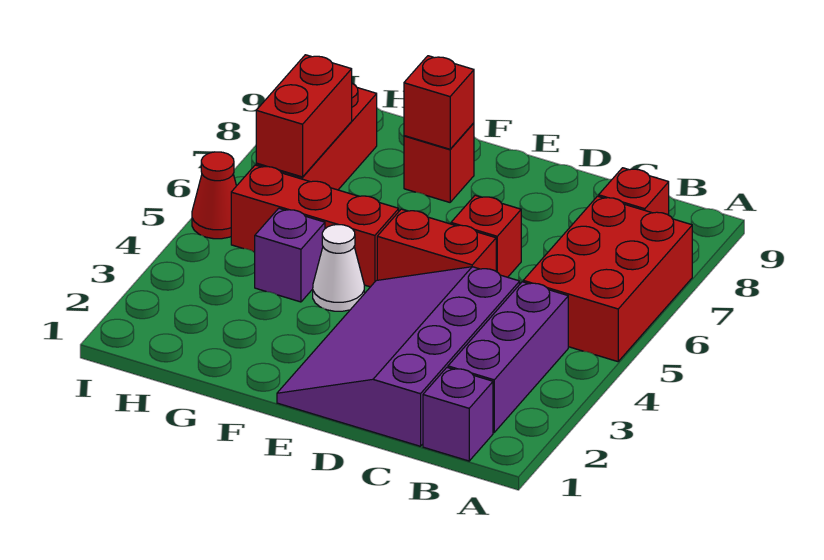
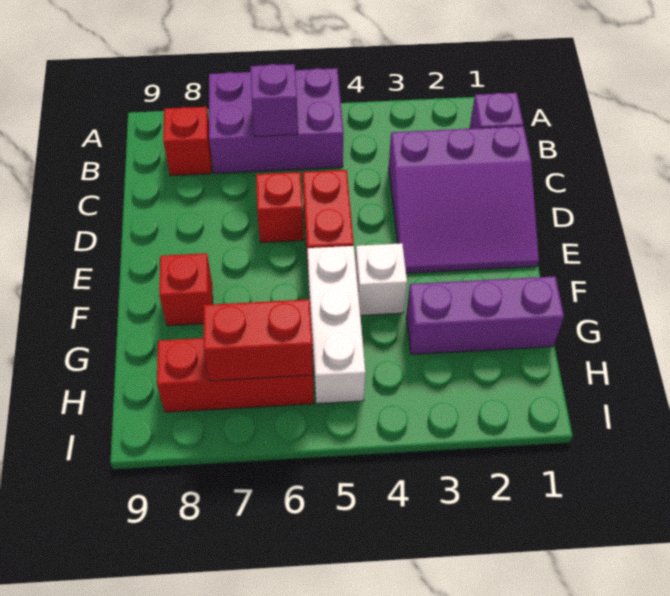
red 2x3 brick [523,196,692,362] -> purple 2x3 brick [209,68,343,173]
purple 1x3 brick [448,282,568,432] -> purple 1x3 brick moved to [406,276,564,354]
purple 3x4 slope [277,267,520,446] -> purple 3x3 slope [389,126,539,273]
white 1x1 cone [313,224,364,311] -> white 1x1 brick [356,243,407,315]
red 1x3 brick [231,165,399,287] -> white 1x3 brick [308,246,366,404]
red 1x1 brick [404,56,474,149] -> none
purple 1x1 brick [255,208,325,302] -> purple 1x1 brick moved to [250,64,298,137]
red 1x1 cone [192,152,236,239] -> none

